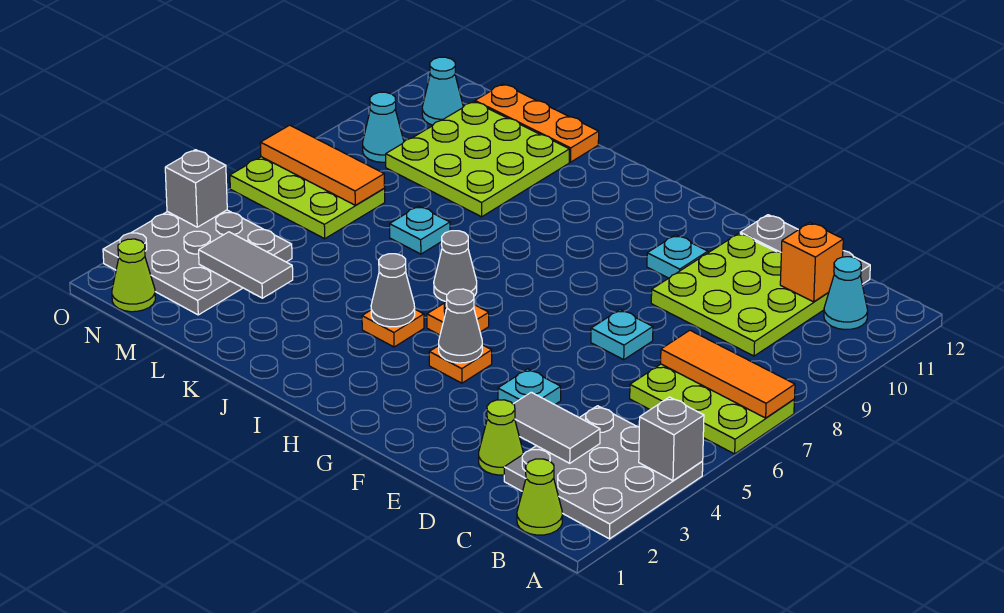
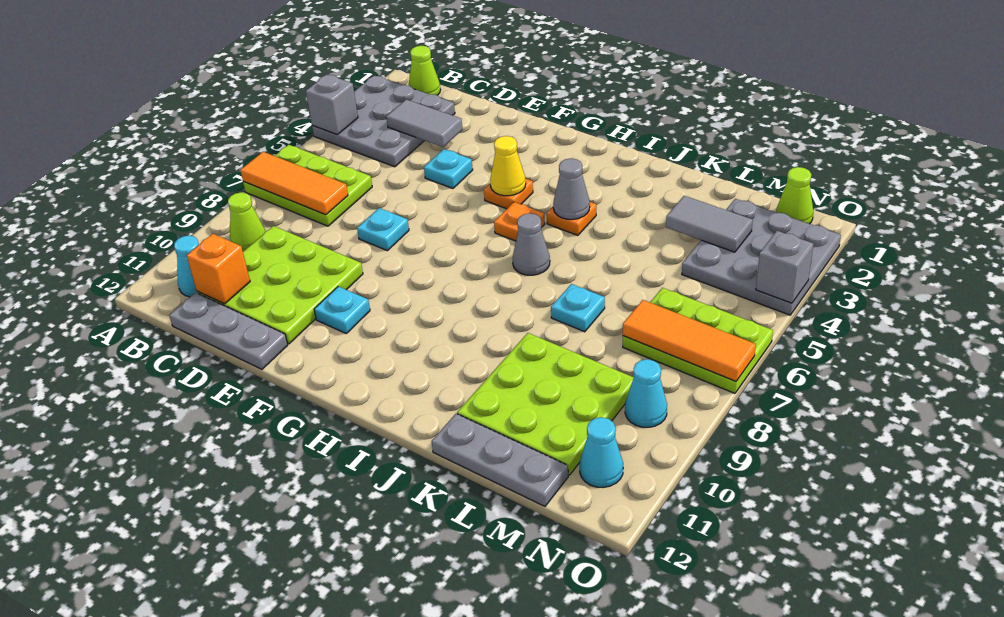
lime 1x1 cone [479,400,523,475] -> lime 1x1 cone moved to [228,192,265,251]
grey 1x1 cone [439,289,482,363] -> yellow 1x1 cone [490,136,526,196]
orange 1x3 plate [475,84,599,162] -> grey 1x3 plate [432,414,568,506]

